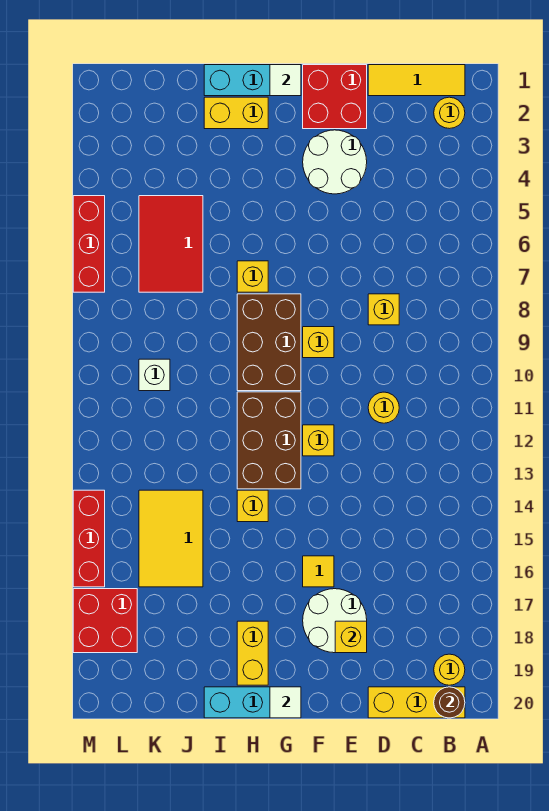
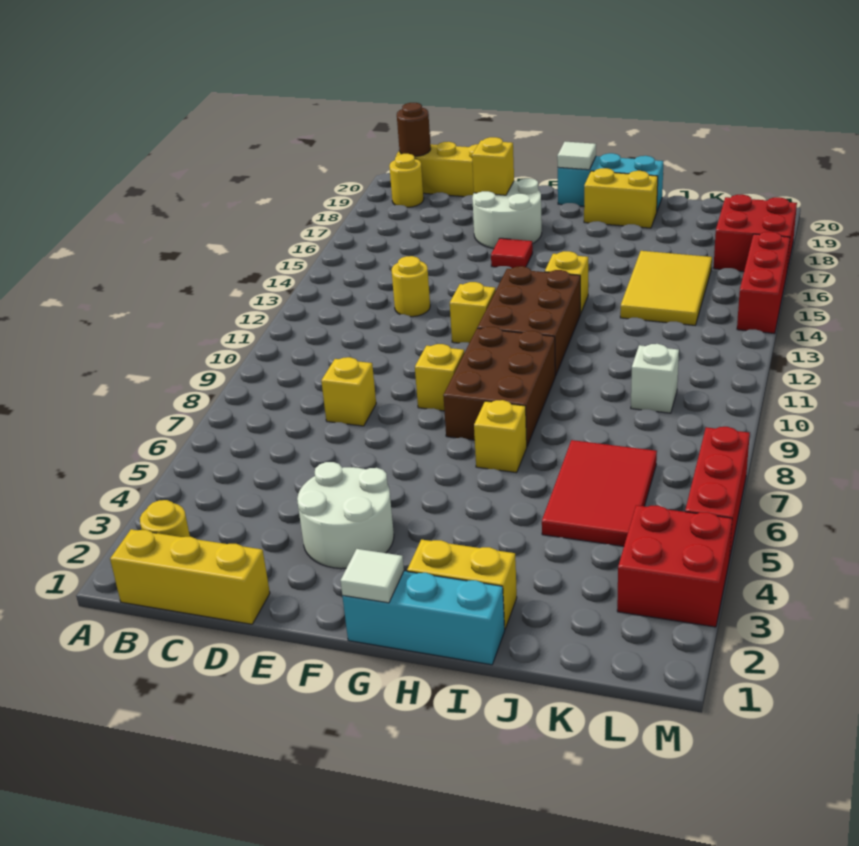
yellow 1x3 tile [368,65,465,96] -> yellow 1x3 brick [110,529,270,624]
yellow 1x1 round brick [368,392,399,423] -> yellow 1x1 round brick moved to [392,256,430,317]
red 2x2 brick [303,65,367,129] -> red 2x2 brick moved to [617,505,732,627]
yellow 1x1 tile [303,556,334,587] -> red 1x1 tile [491,238,533,268]
yellow 1x2 brick [237,621,268,685] -> yellow 1x2 brick turned to [584,168,658,228]

